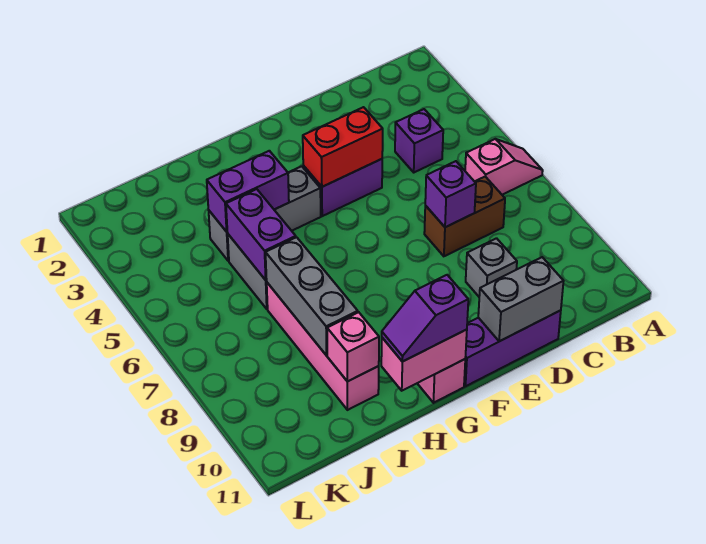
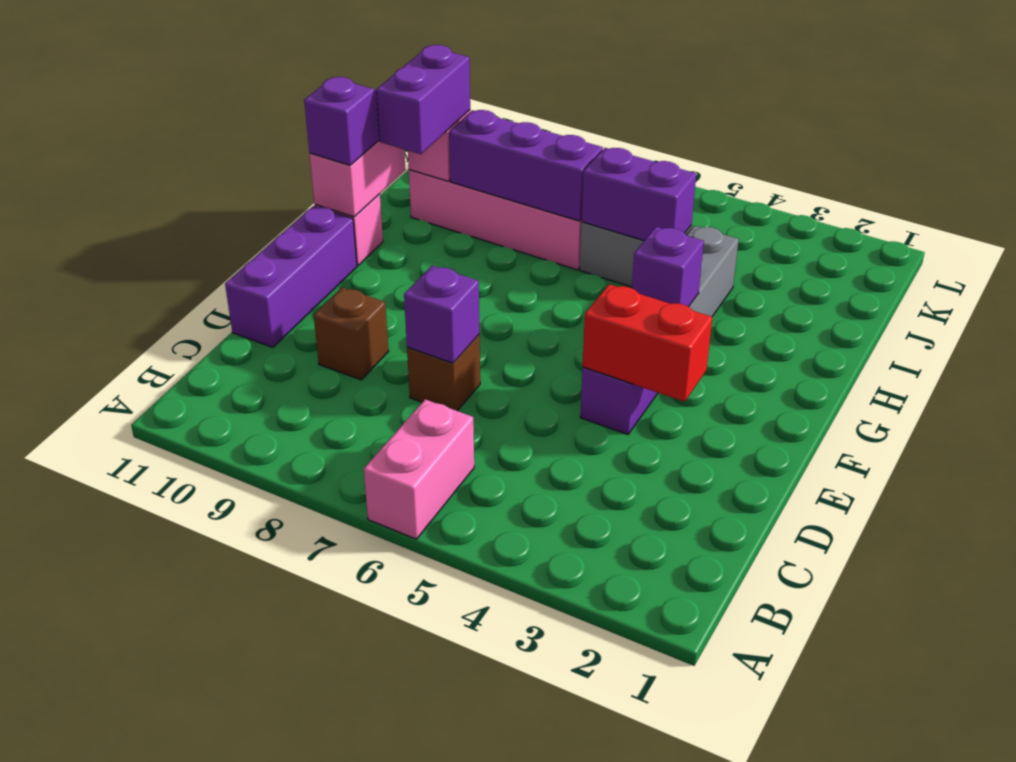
pink 1x2 slope [465,139,543,195] -> pink 1x2 brick [364,399,474,539]
purple 1x1 brick [395,109,443,172] -> purple 1x1 brick moved to [632,227,704,307]
brown 1x2 brick [424,177,505,256] -> brown 1x1 brick [407,335,480,411]
grey 1x1 brick [466,238,517,296] -> brown 1x1 brick [314,287,389,380]
grey 1x2 brick [478,257,564,341] -> none
red 1x2 brick [303,107,383,187] -> red 1x2 brick turned to [583,284,712,402]
purple 1x2 brick [207,151,289,232] -> purple 1x2 brick moved to [377,45,470,154]
grey 1x3 brick [266,237,358,355] -> purple 1x3 brick [449,110,603,221]

